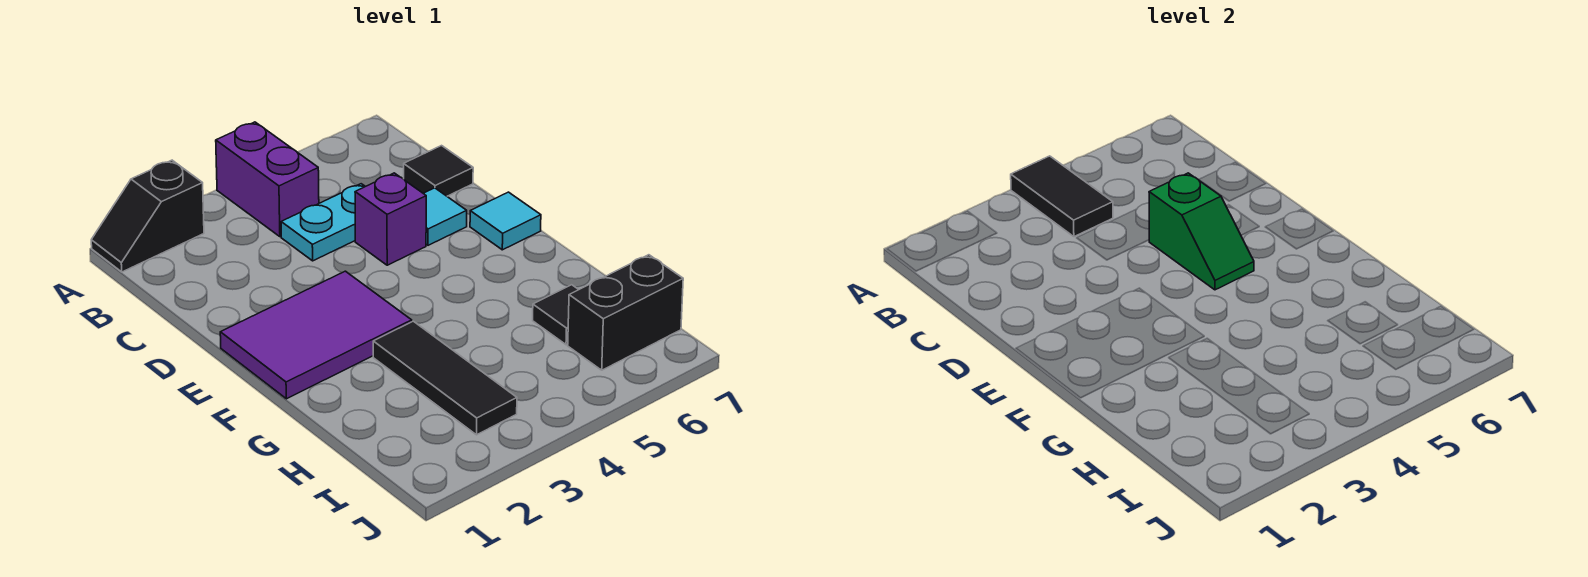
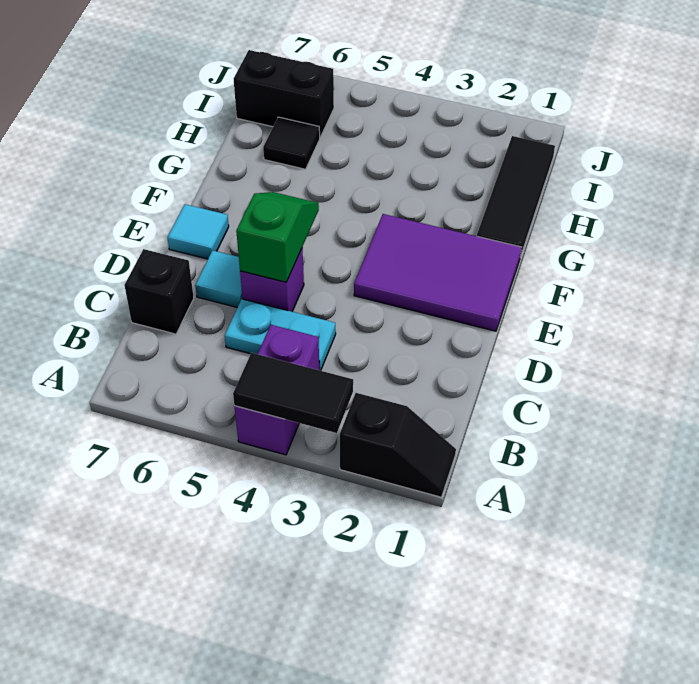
black 1x2 tile [1011,156,1113,237] -> black 1x2 tile turned to [233,353,353,433]
black 1x1 tile [404,146,473,196] -> black 1x1 brick [124,249,194,334]
black 1x3 tile [373,321,517,435] -> black 1x3 tile moved to [477,136,555,257]

